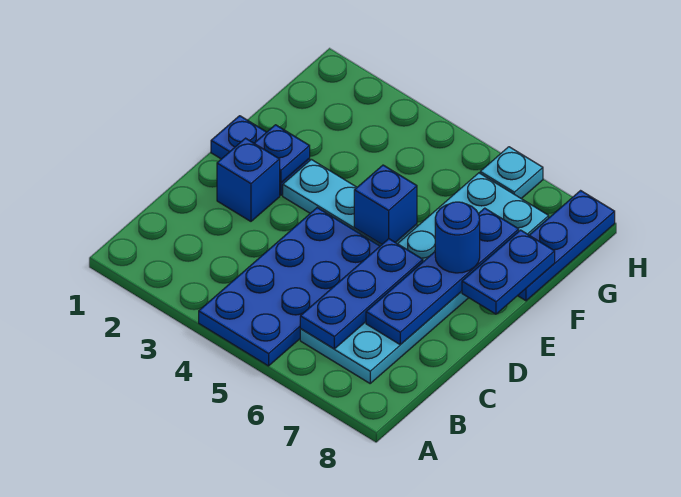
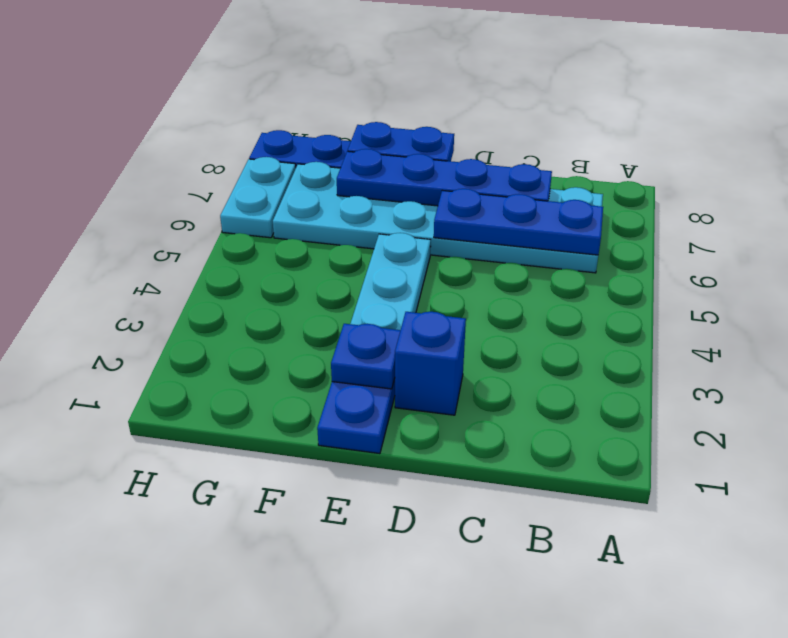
blue 2x4 plate [199,208,380,366] -> none
blue 1x1 brick [354,165,417,245] -> none
blue 1x1 round brick [435,202,480,273] -> none
cyan 1x1 plate [480,147,543,199] -> cyan 1x2 plate [220,157,296,238]

